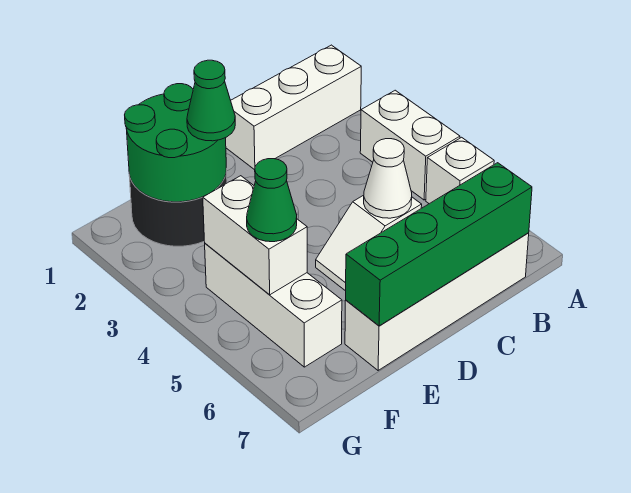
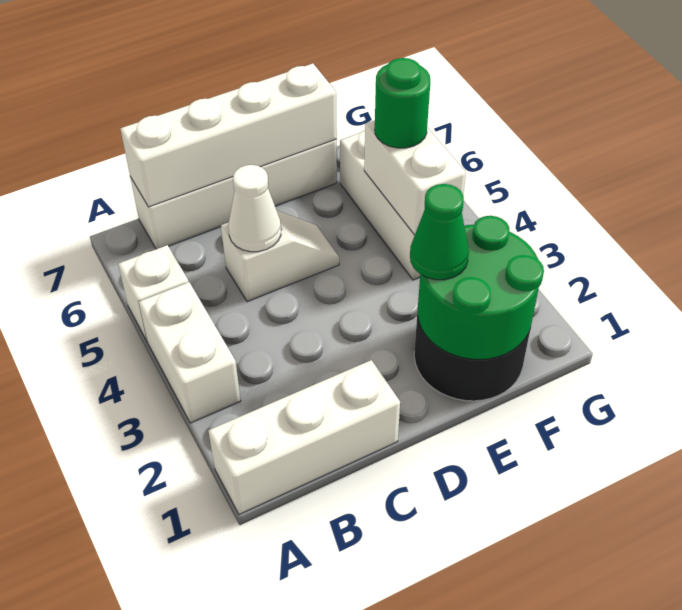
green 1x4 brick [346,163,532,326] -> white 1x4 brick [120,64,337,207]
green 1x1 cone [247,159,297,242] -> green 1x1 round brick [375,58,430,148]

